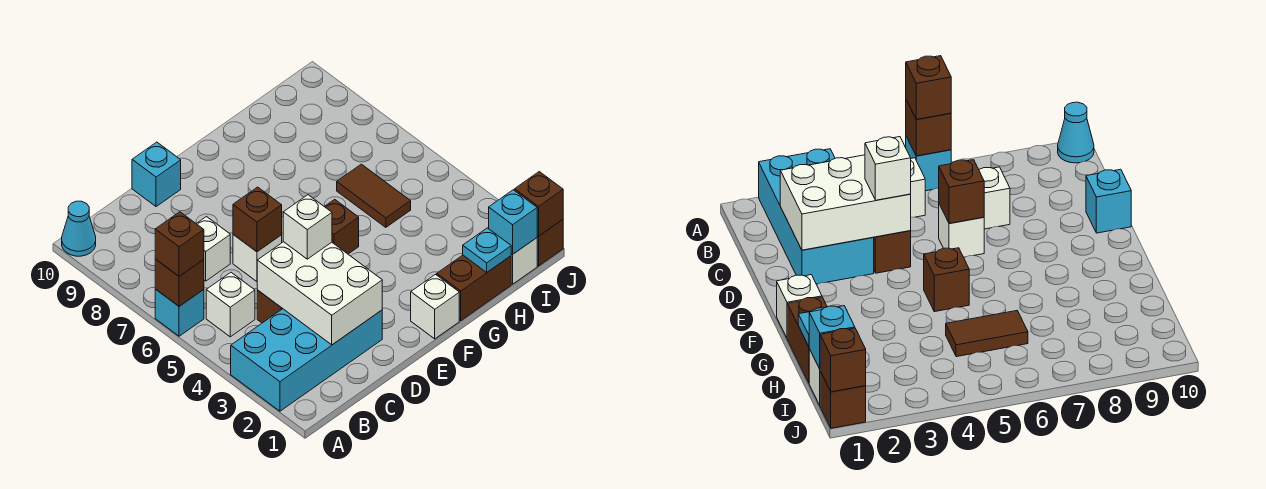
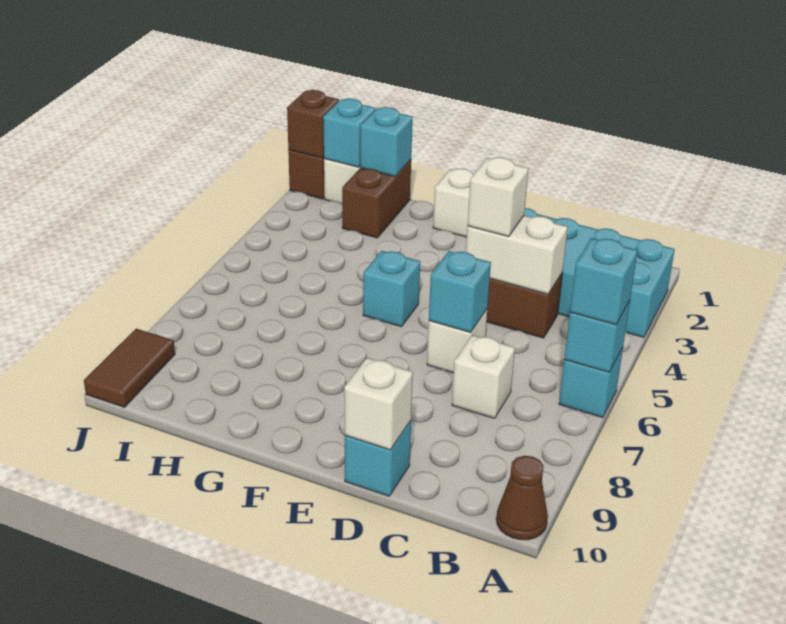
brown 1x1 brick [155,259,204,306] -> cyan 1x1 brick [564,301,630,372]
brown 1x1 brick [155,212,204,276] -> cyan 1x1 brick [570,238,638,325]
cyan 1x1 cone [62,201,96,256] -> brown 1x1 cone [496,456,548,540]
white 1x1 brick [206,272,255,337] -> white 1x1 brick moved to [344,358,413,450]
white 2x3 brick [257,242,382,345] -> white 1x2 brick [466,216,568,294]
brown 1x1 brick [233,187,282,252] -> cyan 1x1 brick [429,251,491,332]
brown 1x1 brick [324,199,359,254] -> cyan 1x1 brick [363,251,420,327]
brown 1x2 brick [437,255,511,321] -> brown 1x2 brick turned to [342,160,411,238]
cyan 1x1 plate [463,228,511,272] -> cyan 1x1 brick [360,107,413,177]
brown 1x2 tile [337,164,411,227] -> brown 1x2 tile moved to [84,329,175,407]

